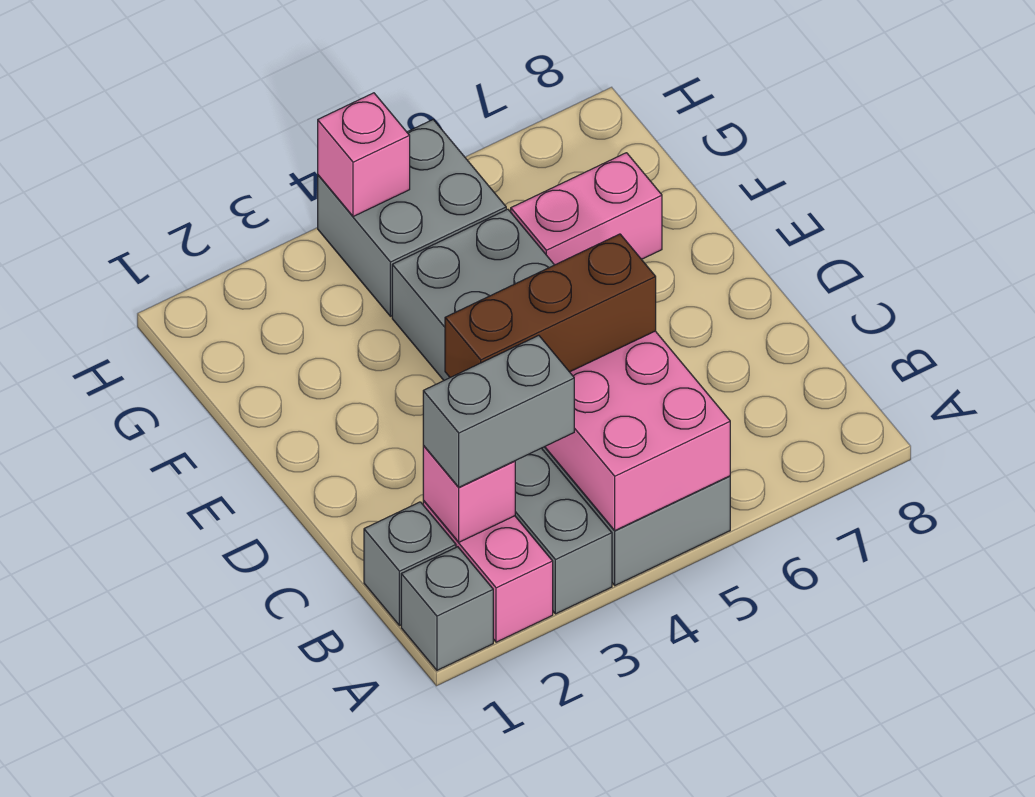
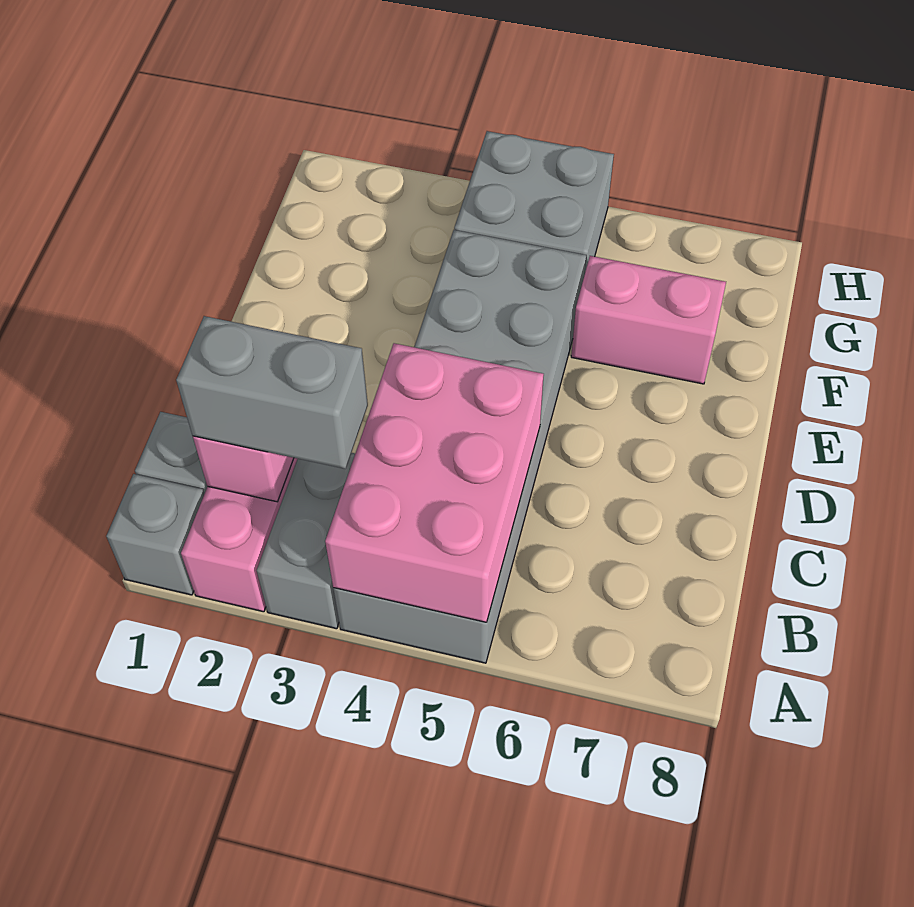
brown 1x3 brick [445,234,656,377] -> none
pink 1x1 brick [318,93,410,217] -> none

